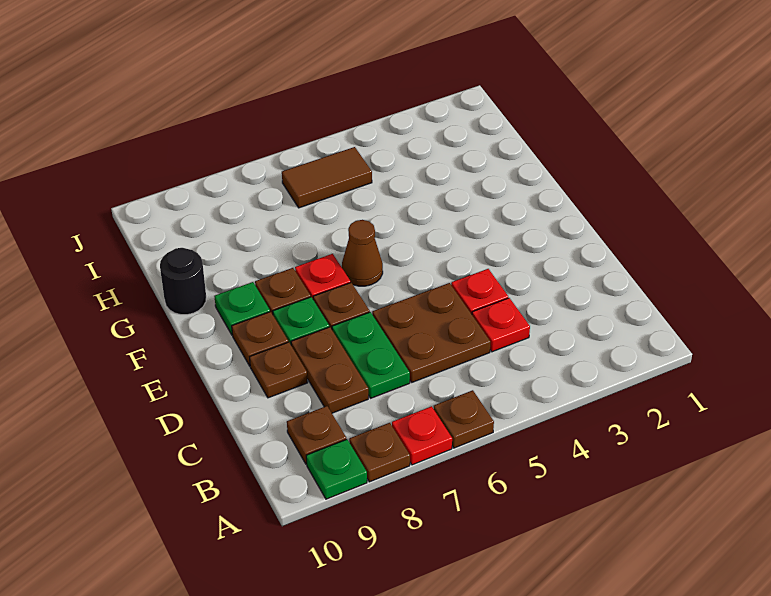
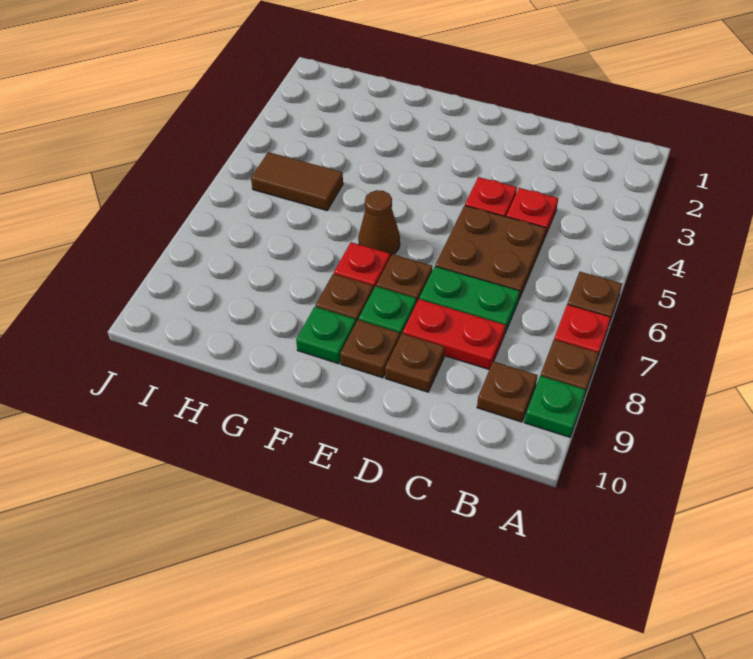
brown 1x2 plate [291,327,368,413] -> red 1x2 plate [403,299,505,370]
black 1x1 round brick [160,248,206,315] -> none
brown 1x2 tile [282,147,372,208] -> brown 1x2 tile turned to [251,152,343,211]

